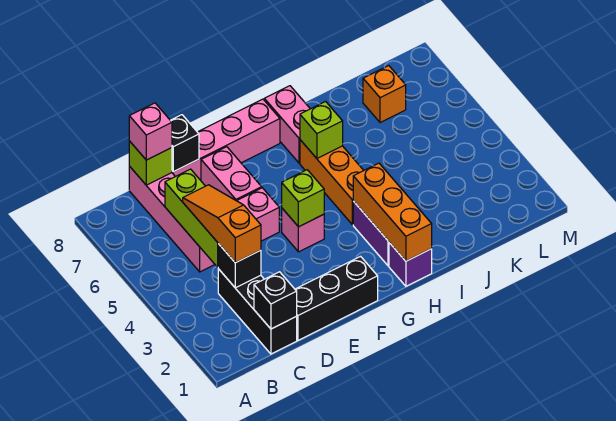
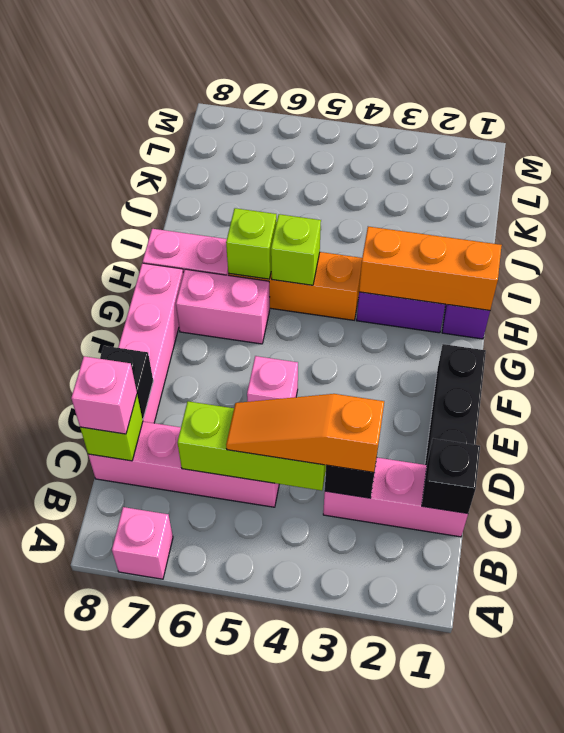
black 1x3 brick [218,269,297,354] -> pink 1x3 brick [323,458,468,537]
pink 1x2 brick [201,147,262,201] -> pink 1x2 brick moved to [176,269,270,344]
pink 1x1 brick [282,208,324,252] -> pink 1x1 brick moved to [112,507,173,579]
lime 1x1 brick [282,170,324,227] -> lime 1x1 brick moved to [271,214,321,285]
orange 1x1 brick [363,66,406,123] -> none

